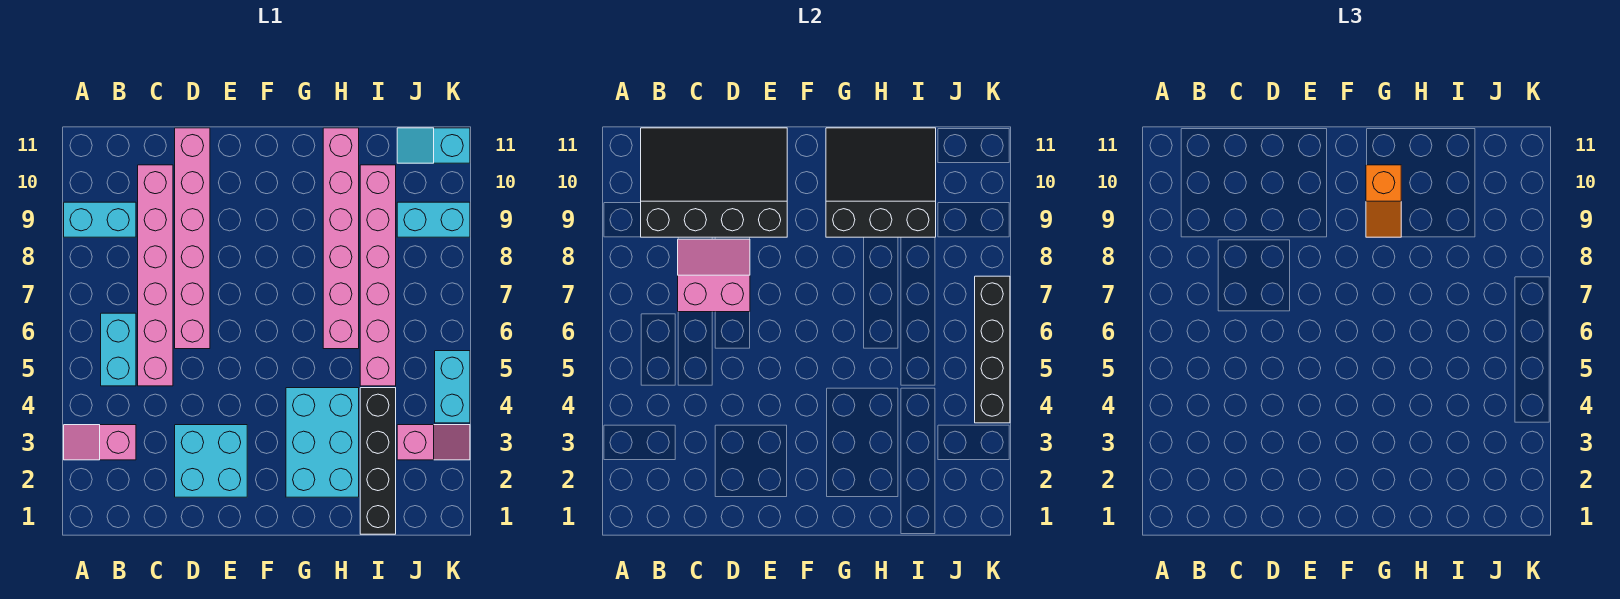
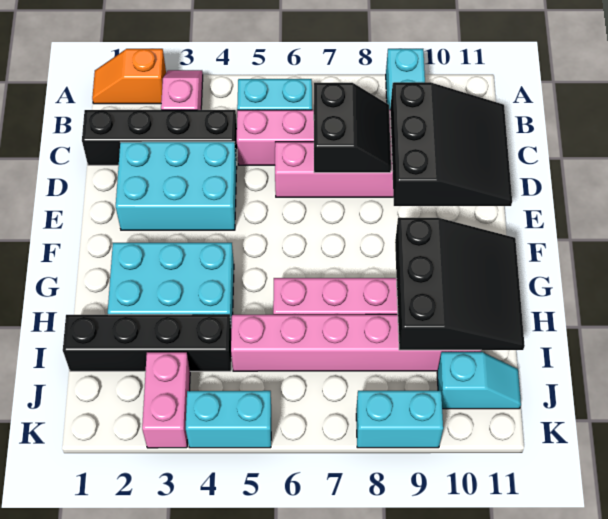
black 3x4 slope [641,128,787,237] -> black 3x3 slope [390,82,512,206]
pink 2x2 slope [678,239,750,312] -> black 2x2 slope [314,83,391,173]
cyan 2x2 brick [175,425,247,497] -> cyan 2x3 brick [116,142,237,230]
orange 1x2 slope [1366,165,1401,237] -> orange 1x2 slope moved to [92,49,166,104]
pink 1x2 slope [397,425,470,460] -> pink 1x2 brick [142,352,190,448]
cyan 1x2 brick [397,202,470,237] -> cyan 1x2 brick turned to [356,391,443,448]
cyan 1x2 slope [397,128,470,163] -> cyan 1x2 slope turned to [437,352,521,409]
black 1x4 brick [975,276,1010,423] -> black 1x4 brick moved to [82,110,237,165]

